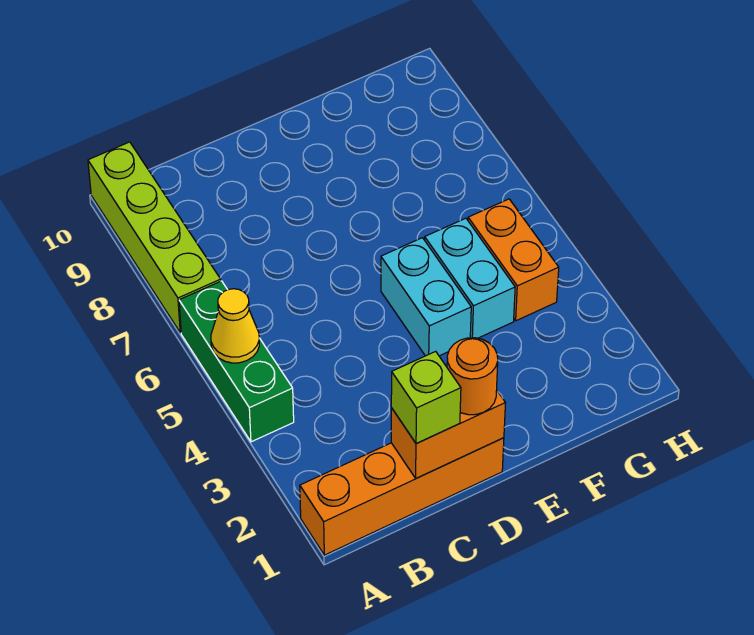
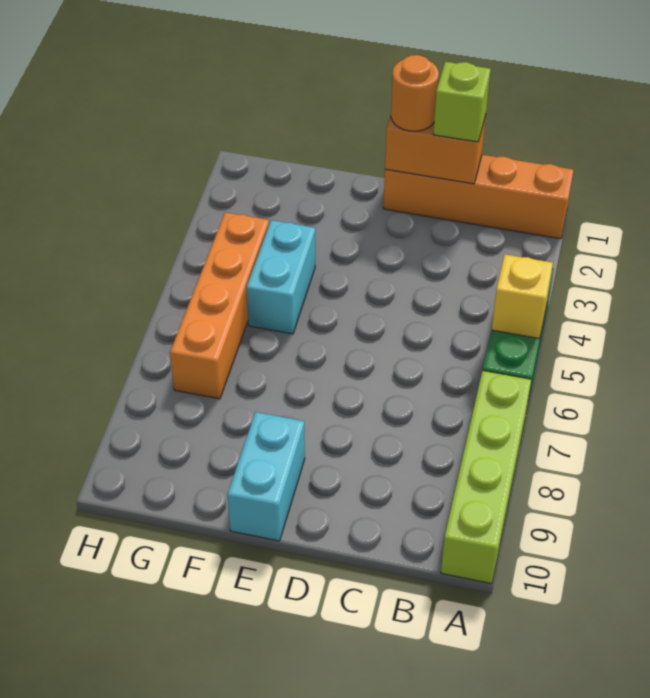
yellow 1x1 cone [211,289,259,363] -> yellow 1x1 brick [492,254,553,339]
cyan 1x2 brick [381,238,471,356] -> cyan 1x2 brick moved to [227,412,305,541]
orange 1x2 brick [468,199,559,321] -> orange 1x4 brick [170,212,269,399]

